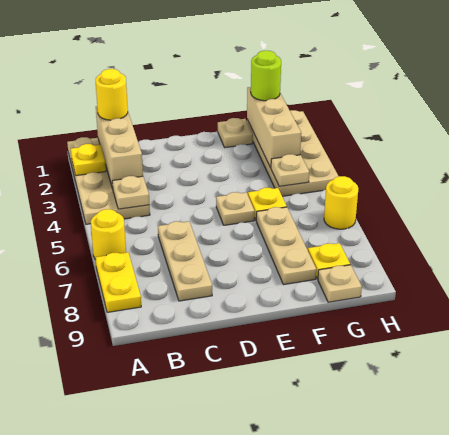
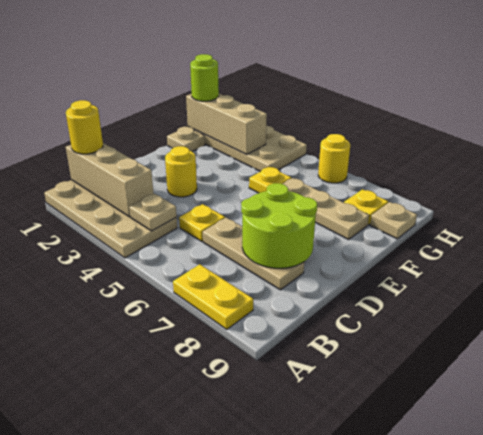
yellow 1x1 plate [71,144,106,176] -> yellow 1x1 plate moved to [179,204,225,241]
yellow 1x1 round brick [91,209,126,260] -> yellow 1x1 round brick moved to [165,146,197,197]
none -> lime 2x2 round brick [241,183,317,268]
tan 1x1 plate [216,192,255,225] -> none
tan 1x1 plate [271,154,310,186] -> none

